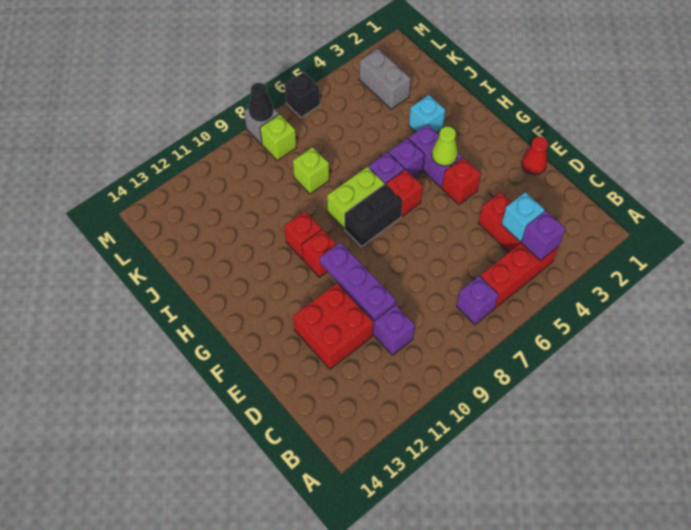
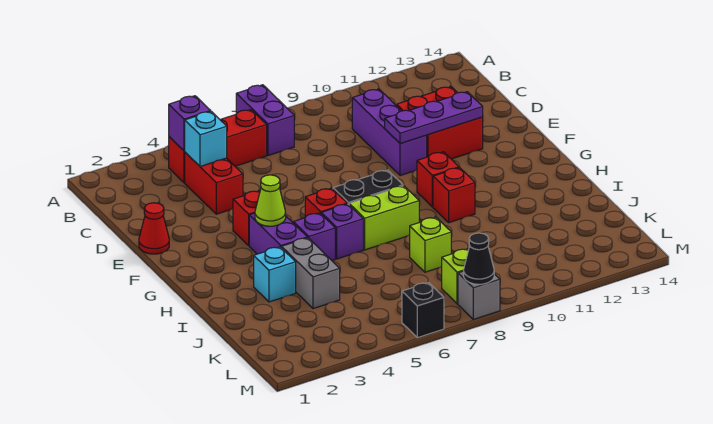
purple 1x1 brick [456,276,498,325] -> purple 1x2 brick [236,85,294,155]
purple 1x3 plate [319,243,396,321] -> purple 1x3 plate turned to [385,92,483,144]
grey 1x2 brick [359,49,411,109] -> grey 1x2 brick moved to [282,238,340,309]

